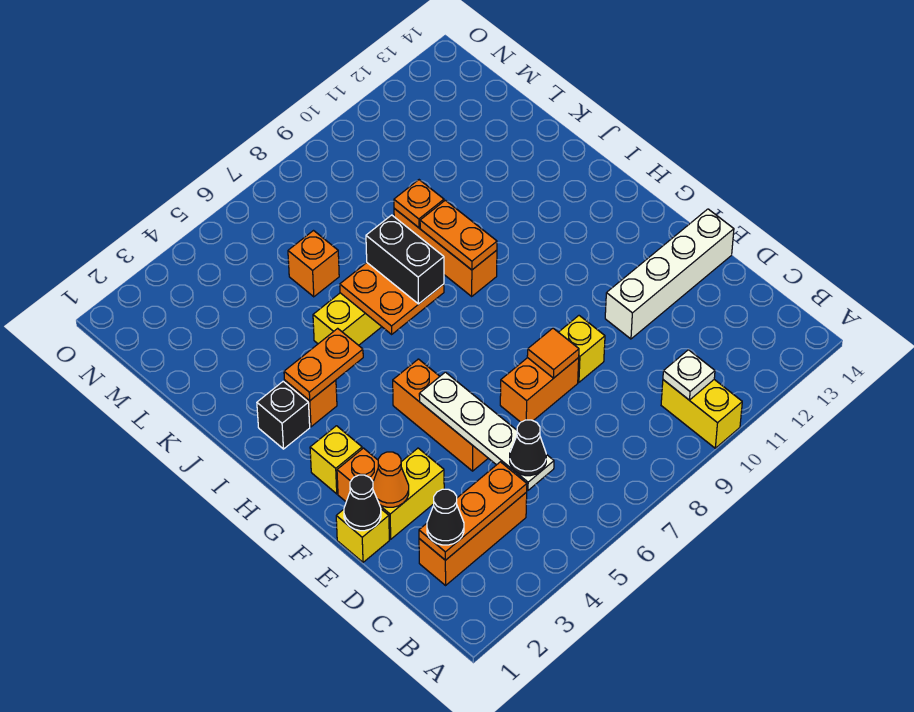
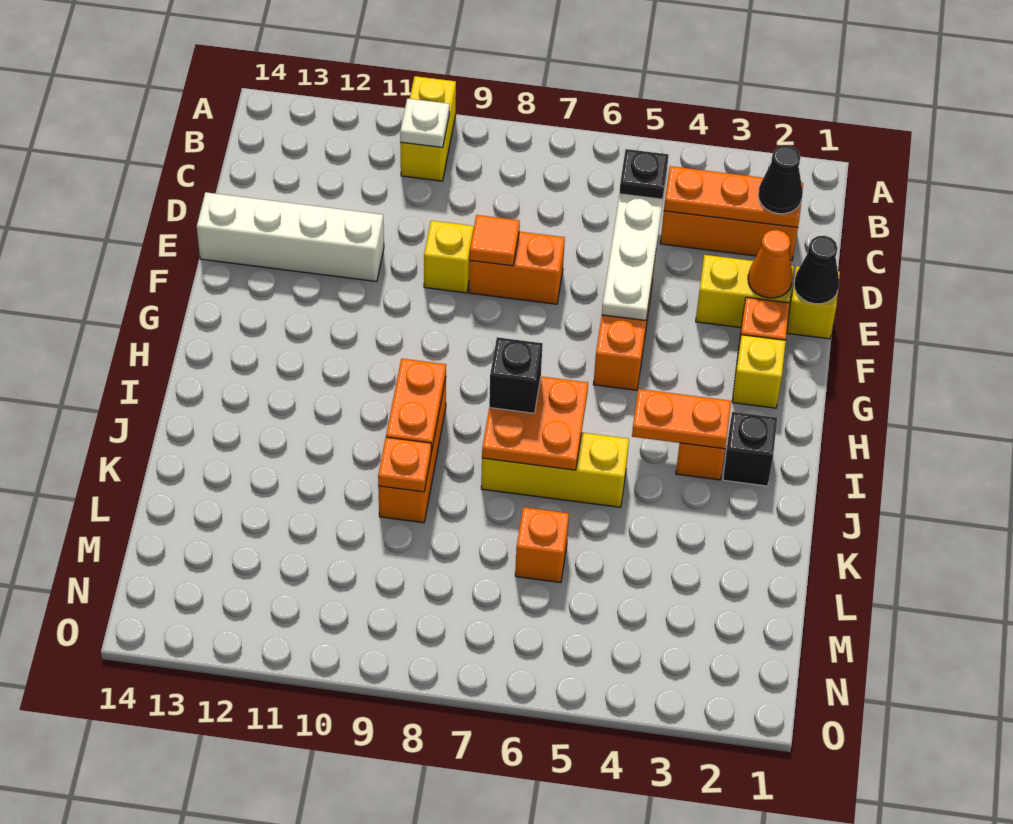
black 1x1 cone [510,420,546,476] -> black 1x1 plate [619,149,669,199]
black 1x2 brick [366,215,444,304] -> black 1x1 brick [489,337,543,413]

